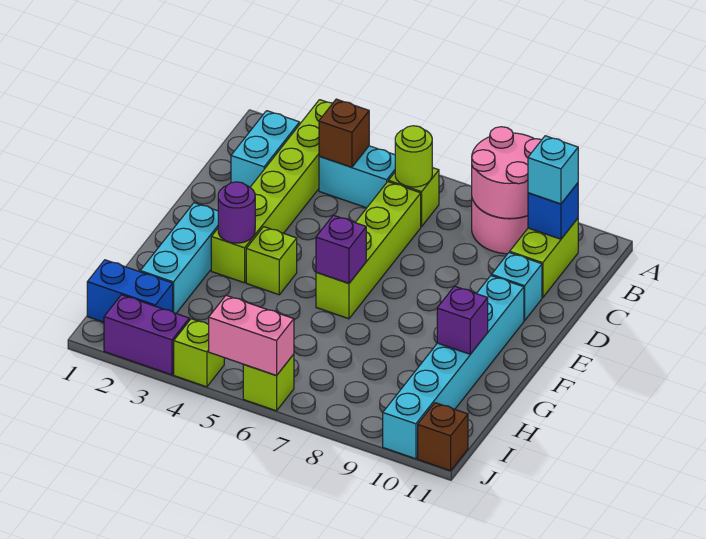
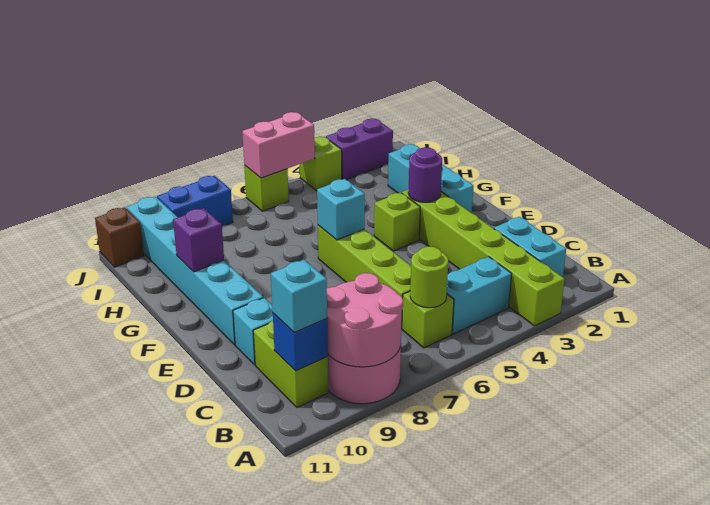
brown 1x1 brick [319,99,369,167] -> none
purple 1x1 brick [316,215,366,283] -> cyan 1x1 brick [317,179,365,240]
blue 1x2 brick [87,260,173,322] -> blue 1x2 brick moved to [157,176,233,226]

